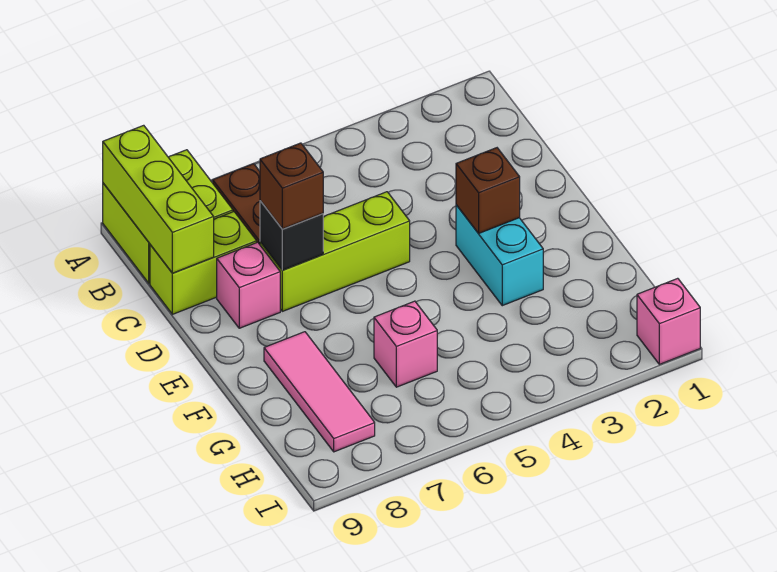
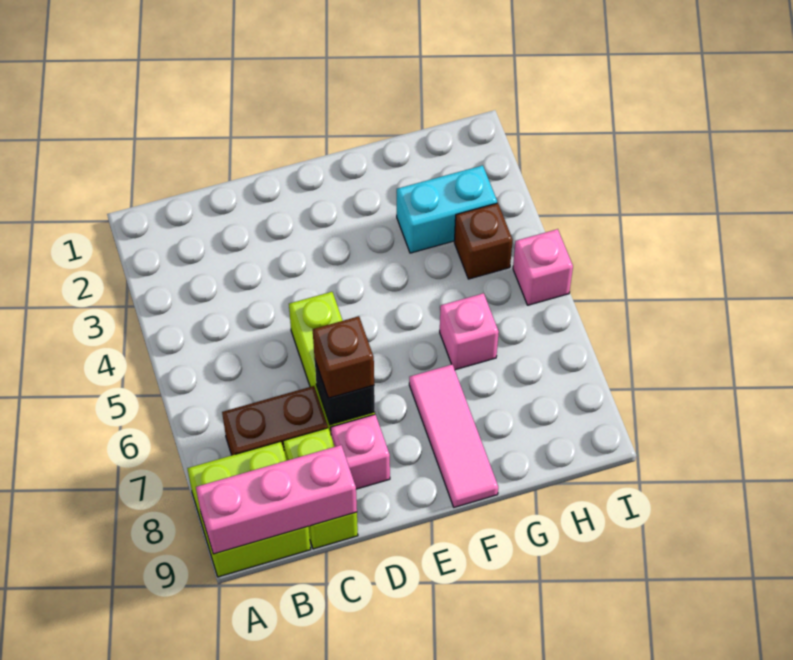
lime 1x3 brick [103,125,214,273] -> pink 1x3 brick [196,445,357,554]
cyan 1x2 brick [456,205,543,306] -> cyan 1x2 brick moved to [397,165,497,253]
brown 1x1 brick [456,148,520,233] -> brown 1x1 brick moved to [454,203,513,279]
pink 1x3 tile [264,332,375,452] -> pink 1x3 tile turned to [409,364,498,507]
pink 1x1 brick [637,278,700,364] -> pink 1x1 brick moved to [513,229,573,305]

